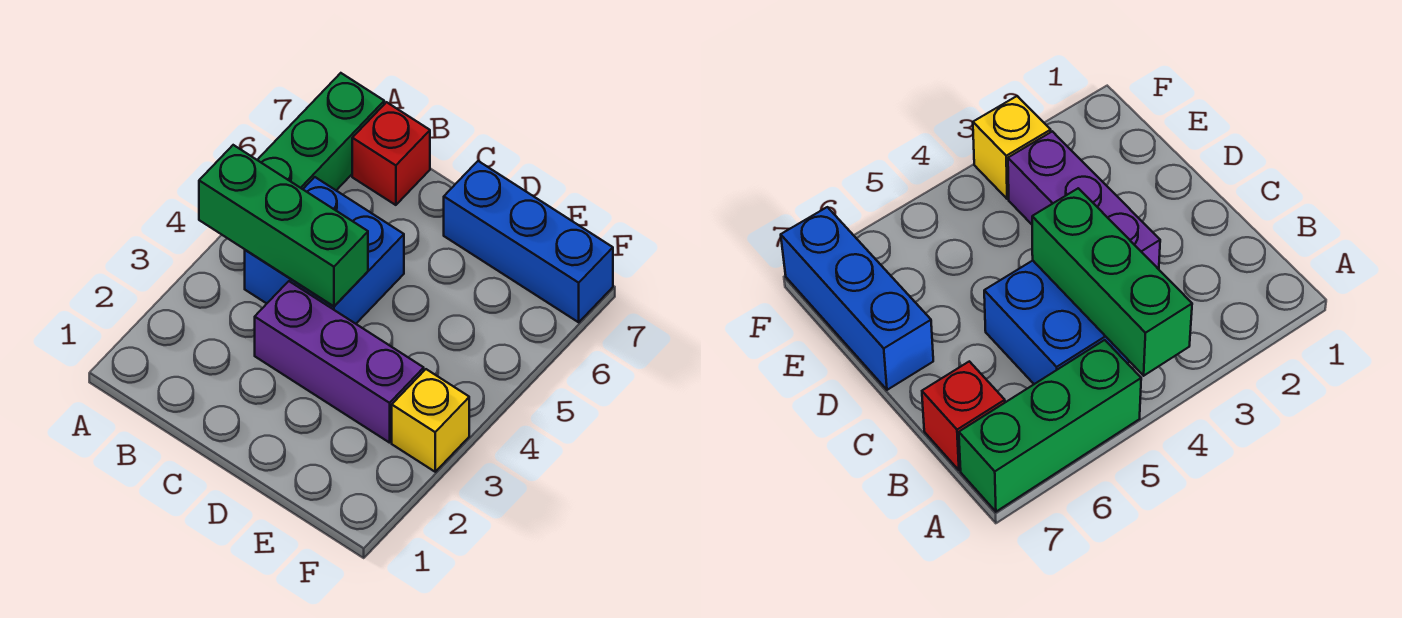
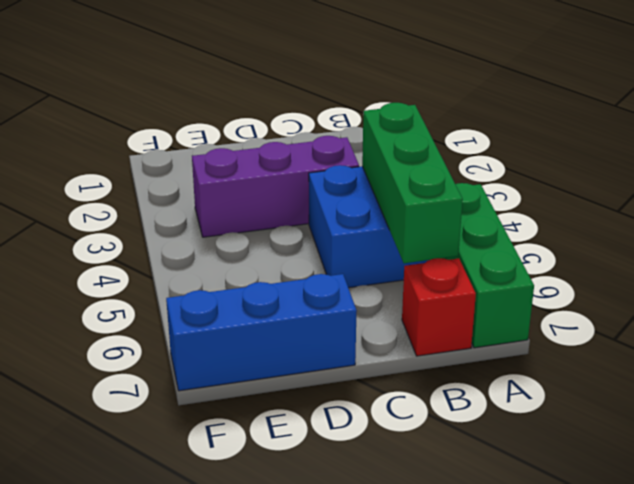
green 1x3 brick [199,145,368,306] -> green 1x3 brick turned to [362,103,463,263]
yellow 1x1 brick [392,369,469,472] -> none

